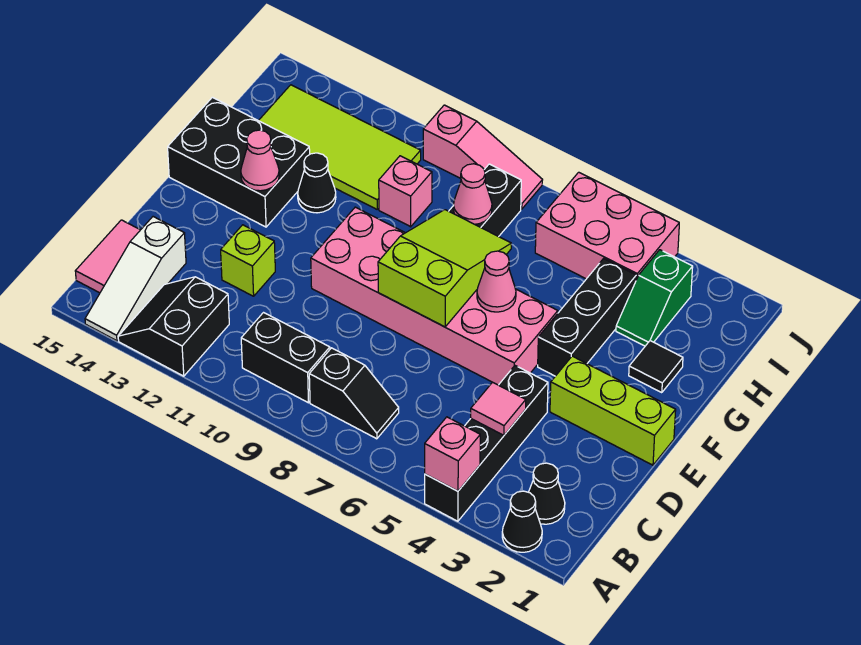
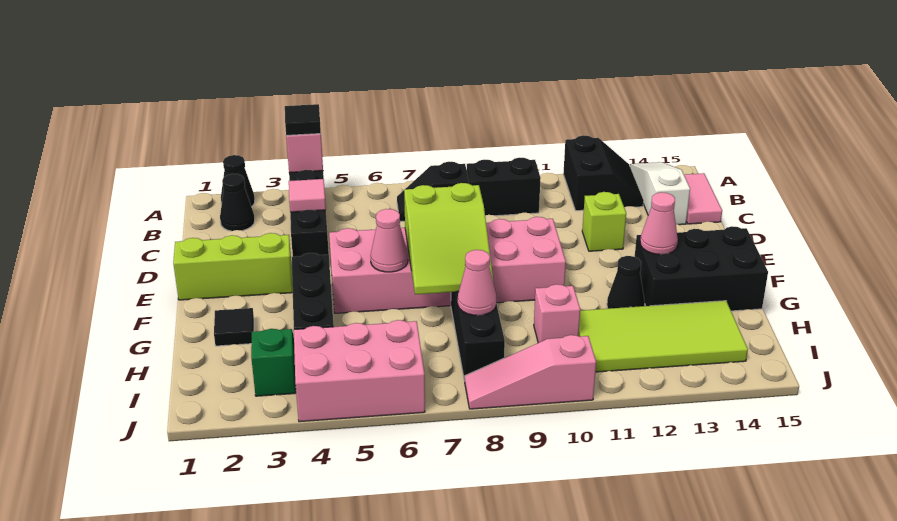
none -> black 1x1 tile [285,104,321,135]

